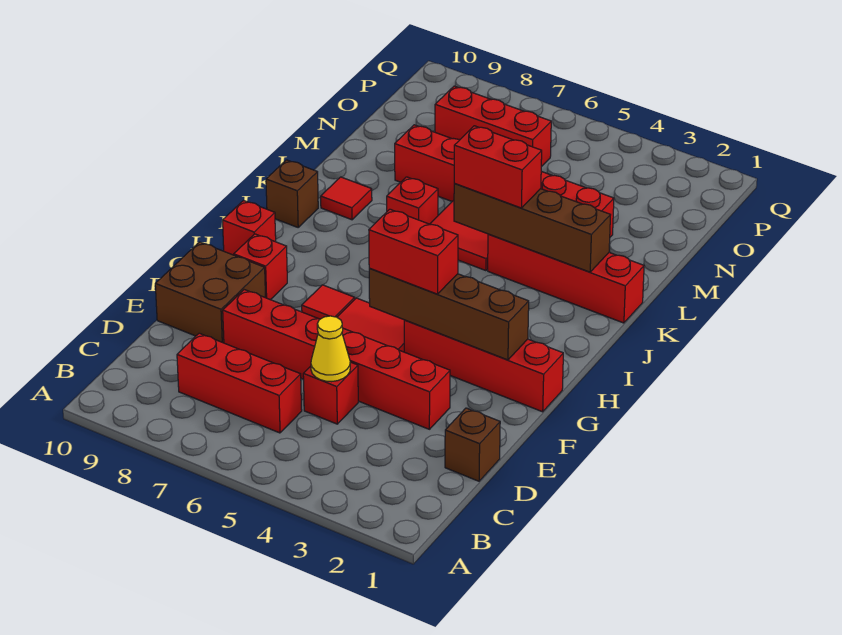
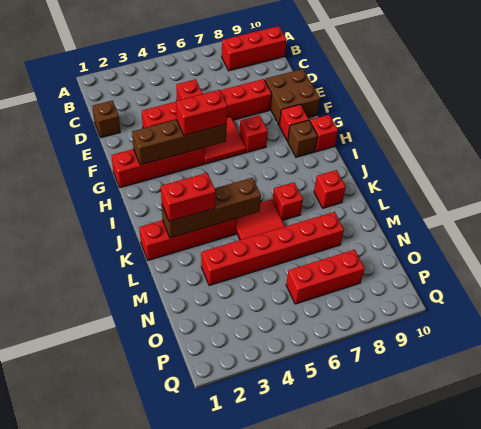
red 1x3 brick [177,333,302,433] -> red 1x3 brick moved to [222,26,287,71]
yellow 1x1 cone [311,316,350,382] -> none
red 1x1 tile [302,285,355,319] -> red 1x1 brick [239,115,268,152]
brown 1x1 brick [266,160,318,227] -> brown 1x1 brick moved to [288,120,318,157]
red 1x2 brick [454,126,542,208] -> red 1x2 brick moved to [161,173,216,222]
red 1x1 tile [321,177,372,220] -> red 1x1 brick [314,170,346,208]

